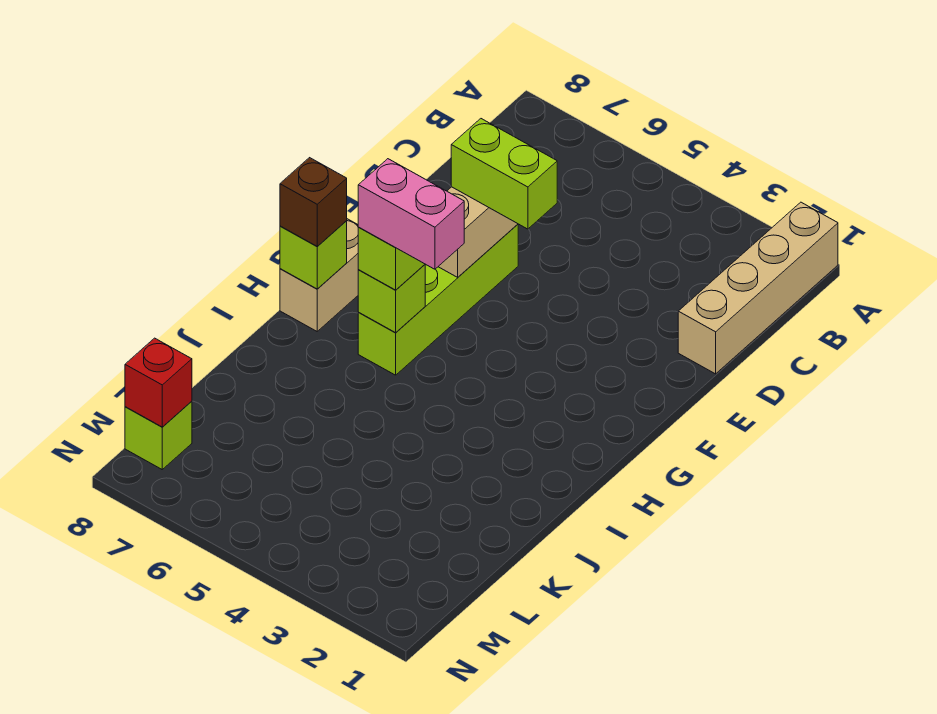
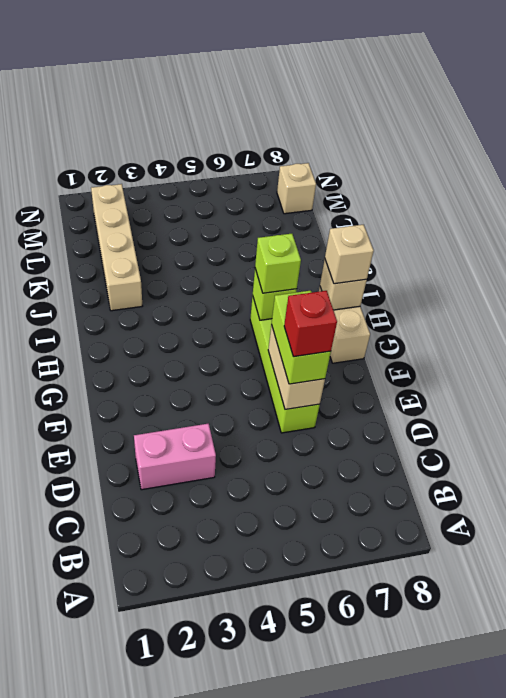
tan 1x4 brick [678,202,838,374] -> tan 1x4 brick moved to [91,184,142,311]
lime 1x2 brick [451,119,557,229] -> lime 1x2 brick turned to [272,291,331,384]
pink 1x2 brick [358,159,464,269] -> pink 1x2 brick moved to [134,424,216,490]
lime 1x1 brick [280,221,347,289] -> tan 1x1 brick [320,259,367,310]
brown 1x1 brick [280,158,347,246] -> tan 1x1 brick [325,225,374,284]
lime 1x1 brick [125,401,192,469] -> tan 1x1 brick [277,163,316,214]
red 1x1 brick [125,338,192,427] -> red 1x1 brick moved to [284,291,337,357]

